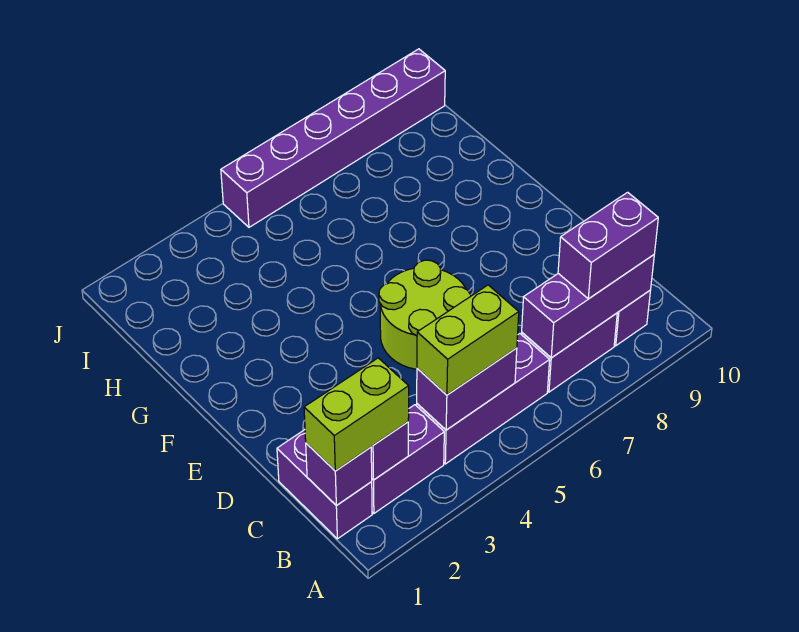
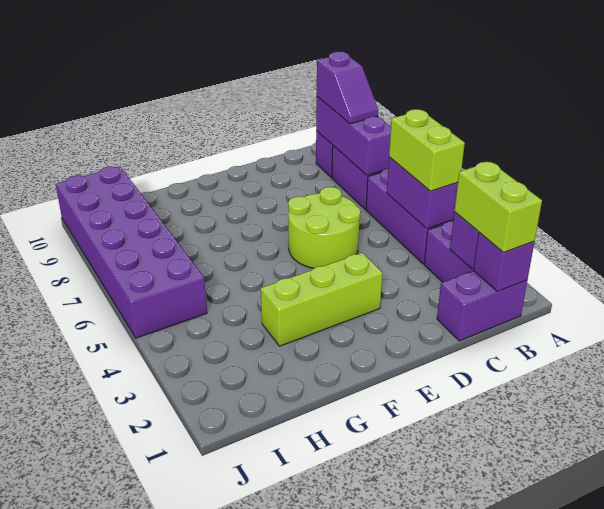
purple 1x2 brick [558,192,658,299] -> purple 1x2 slope [317,51,378,124]
none -> lime 1x3 brick [261,253,382,346]
purple 1x6 brick [221,49,445,227] -> purple 2x6 brick [56,166,207,338]

